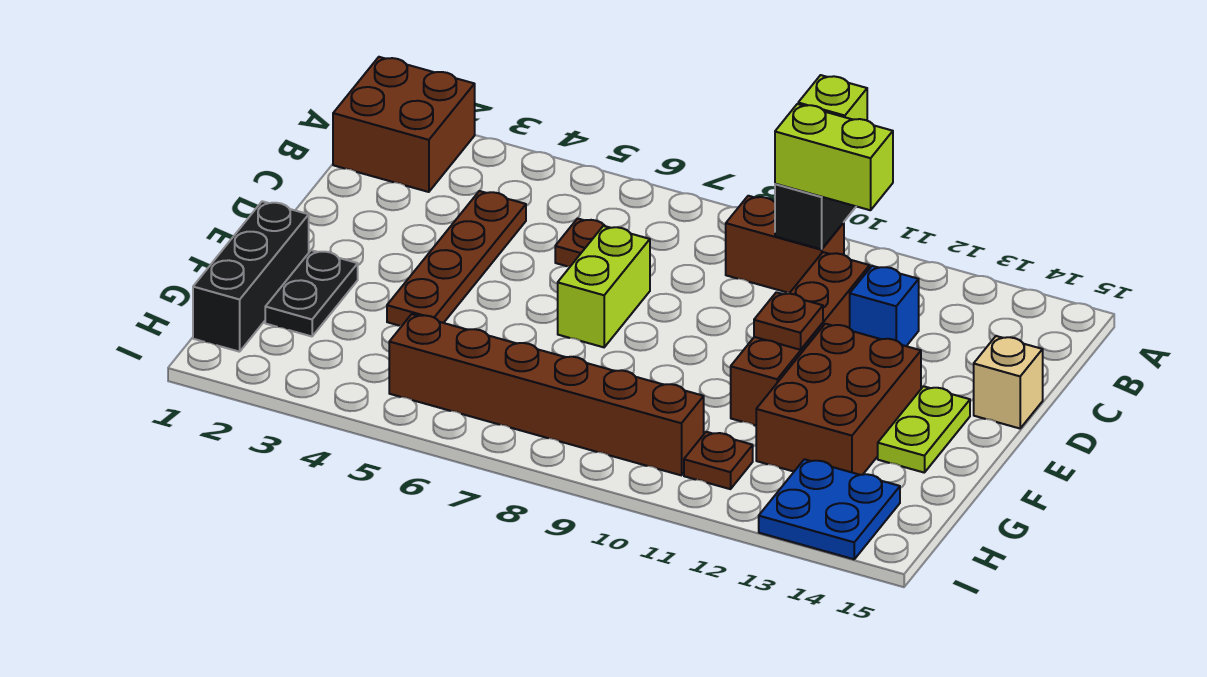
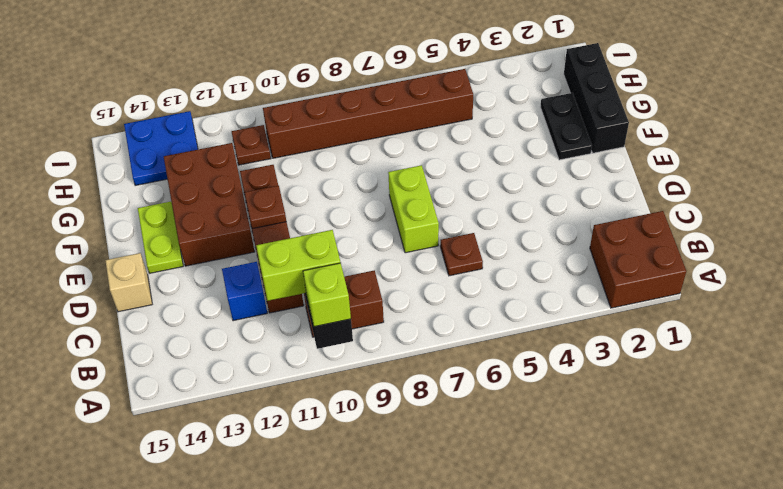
brown 1x4 plate [387,191,526,326] -> none

